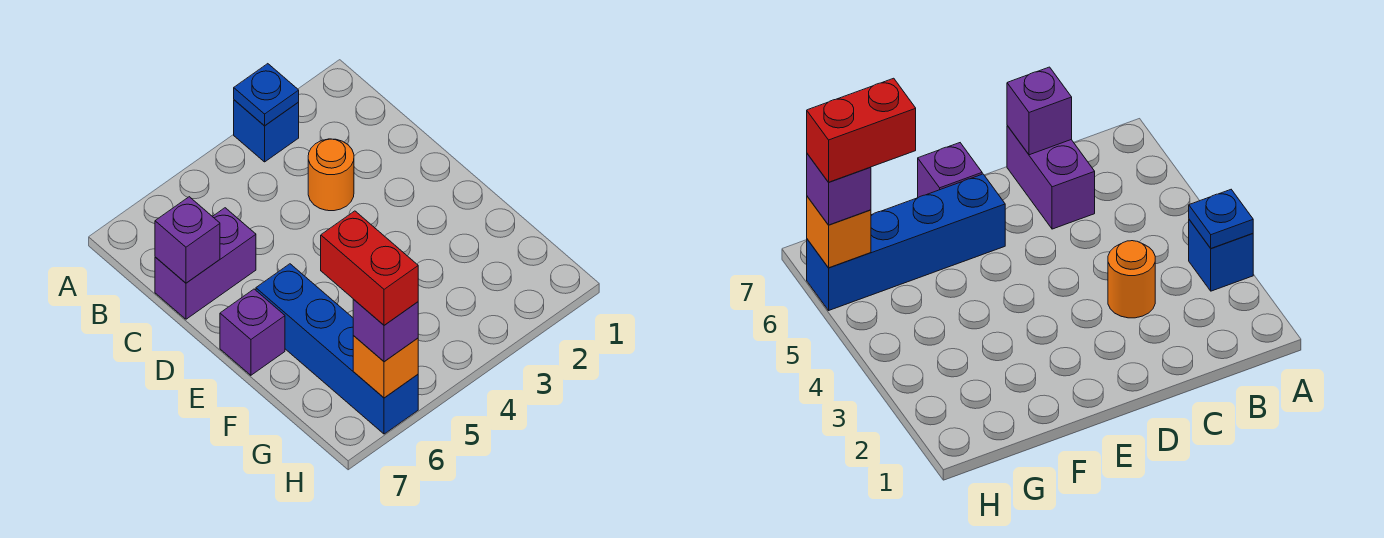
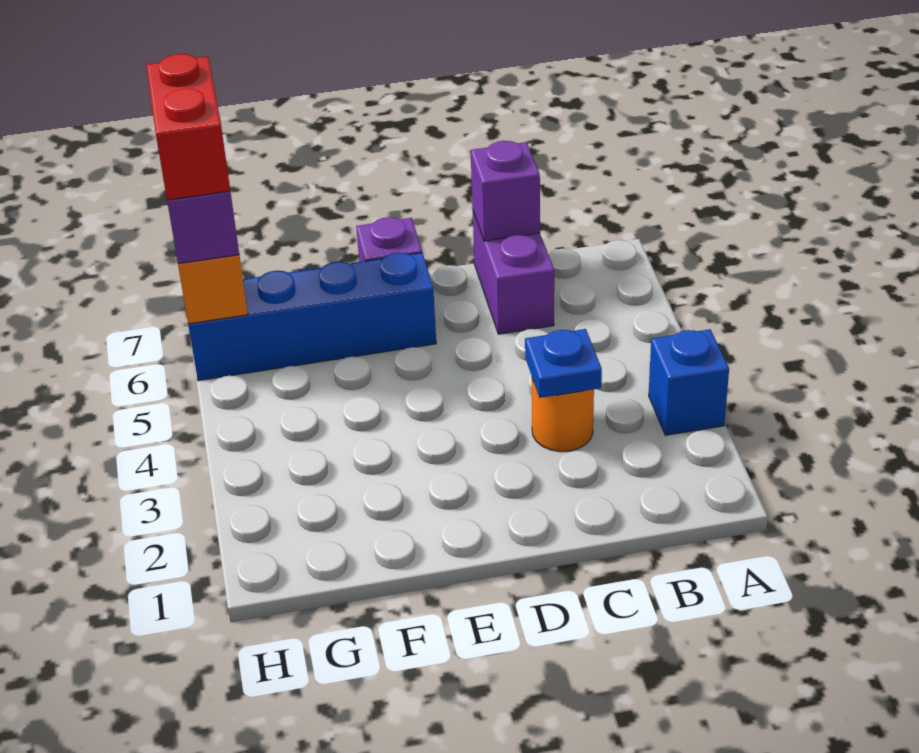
blue 1x1 plate [234,64,299,126] -> blue 1x1 plate moved to [525,329,602,398]
red 1x2 brick [321,211,418,325] -> red 1x2 brick turned to [147,54,230,200]

